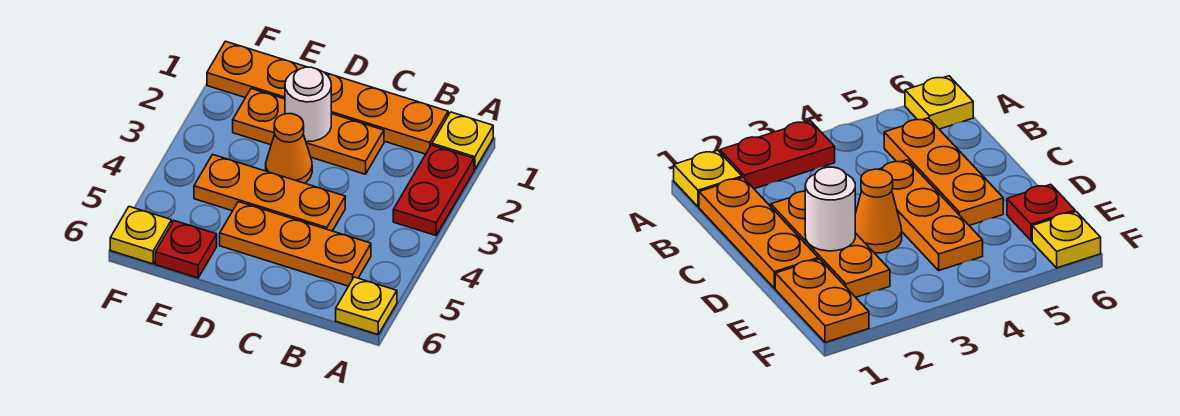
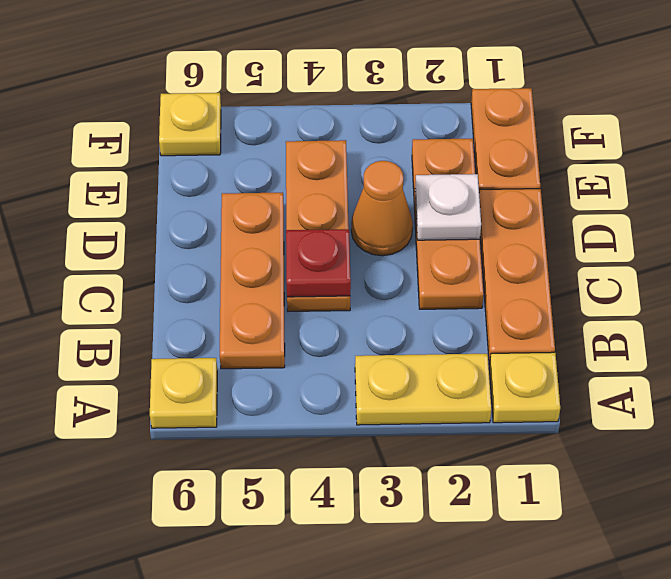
red 1x2 plate [393,145,474,235] -> yellow 1x2 plate [355,354,491,425]
white 1x1 round brick [285,67,331,142] -> white 1x1 plate [415,174,481,240]
red 1x1 plate [155,221,217,278] -> red 1x1 plate moved to [286,229,351,297]

